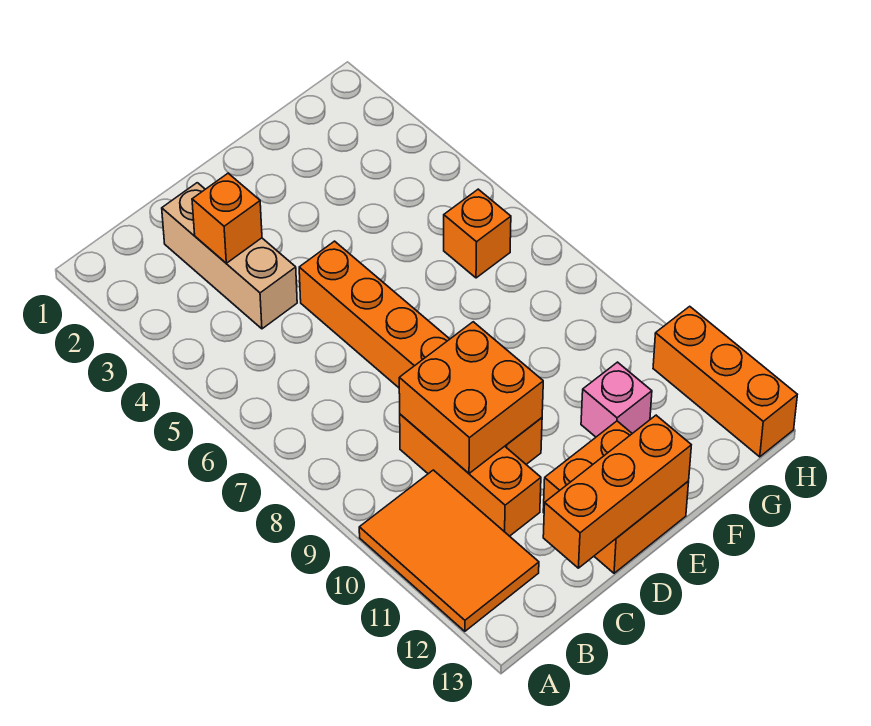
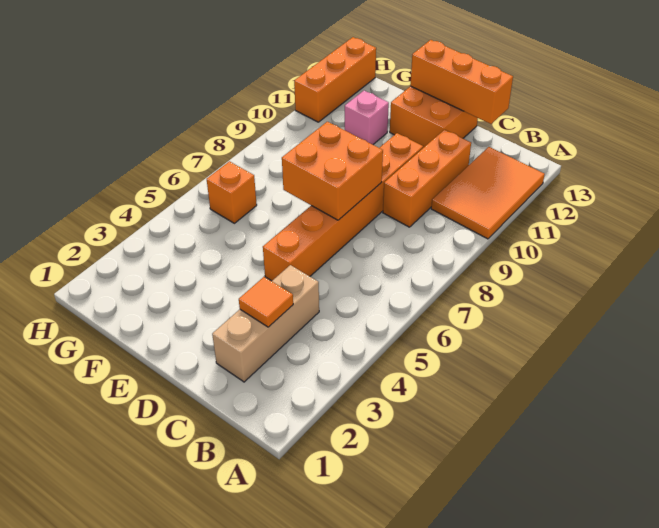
orange 1x1 brick [192,173,262,263] -> orange 1x1 tile [239,277,293,327]
orange 2x2 brick [399,322,543,473] -> orange 2x2 brick moved to [282,122,383,220]

